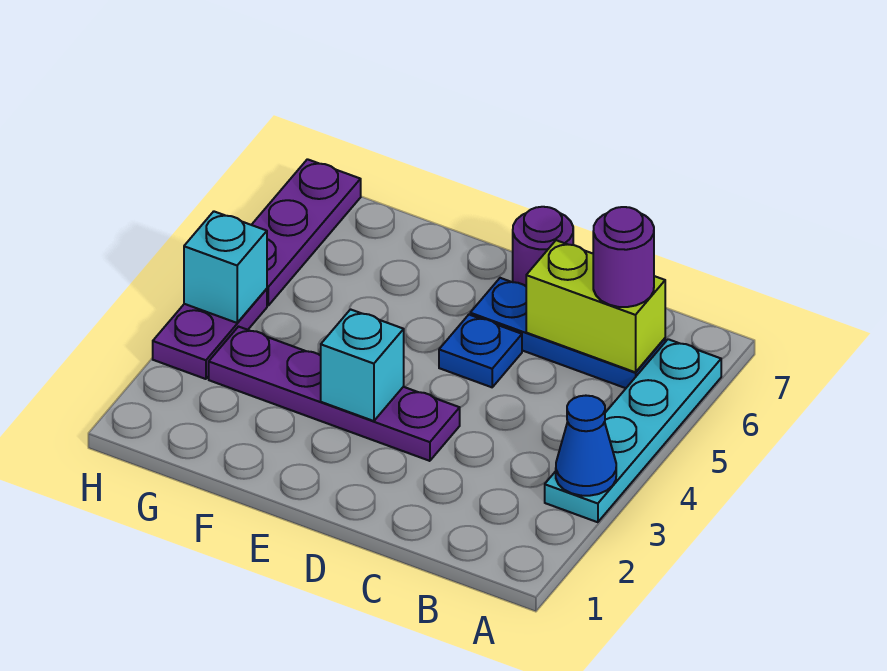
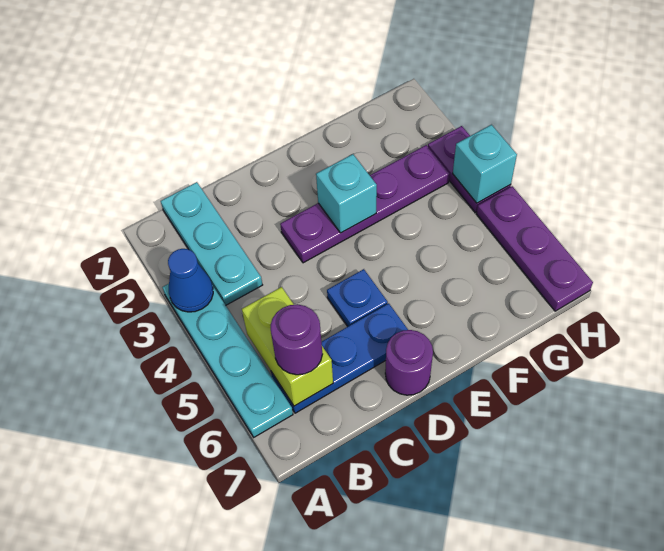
none -> cyan 1x3 plate [161,182,262,305]
lime 1x2 brick [526,240,665,372] -> lime 1x2 brick turned to [242,287,333,406]

